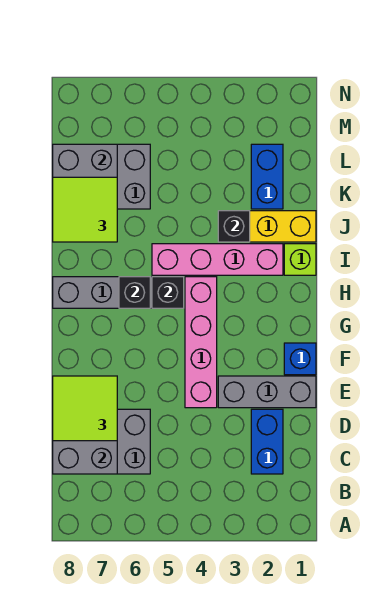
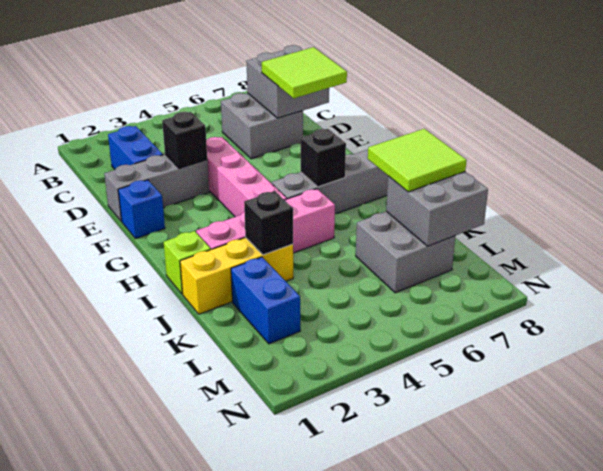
black 1x1 brick [152,277,184,308] -> black 1x1 brick moved to [162,112,207,169]

